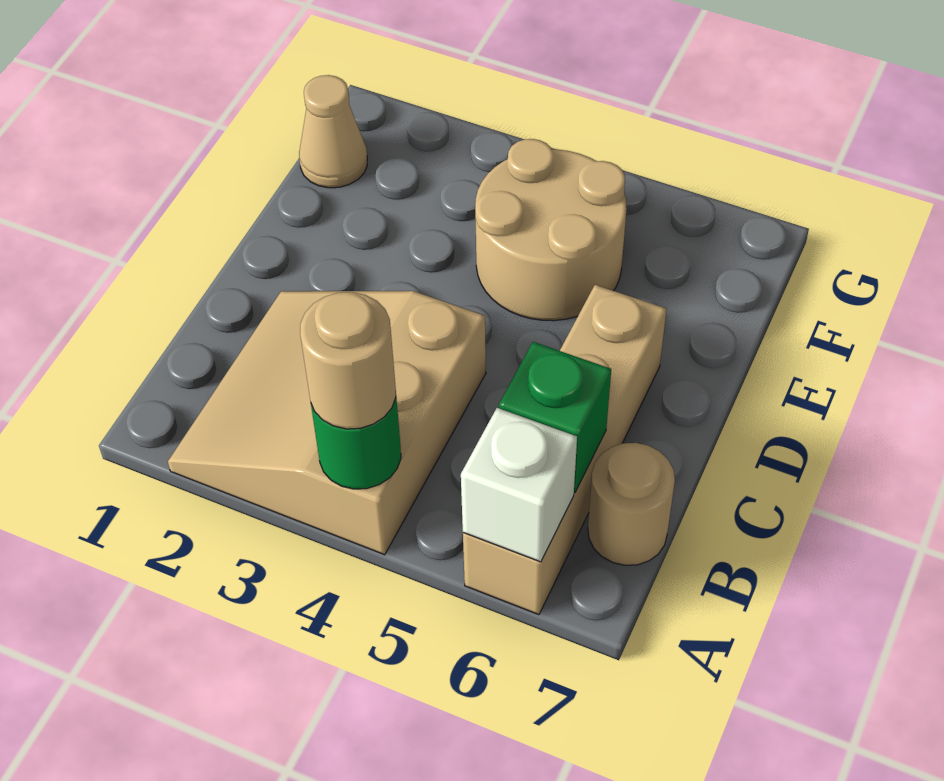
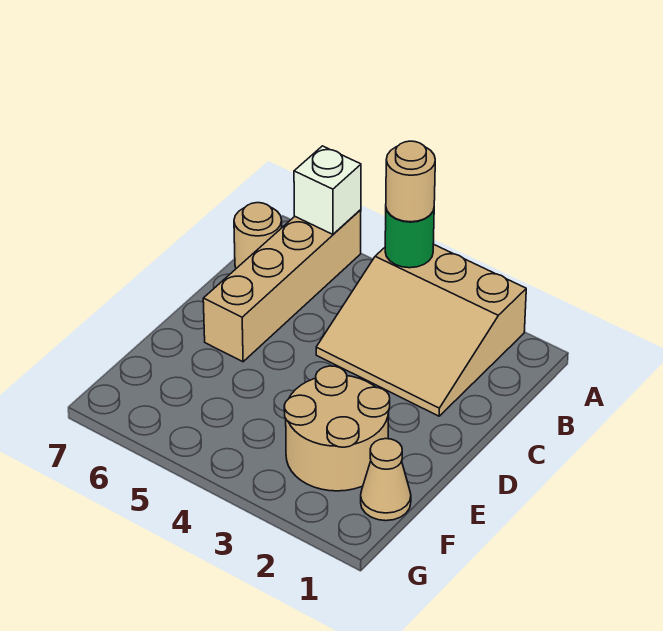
tan 3x3 slope [168,291,486,555] -> tan 3x3 slope turned to [316,244,526,416]
green 1x1 brick [499,342,611,492] -> none
tan 2x2 round brick [475,139,627,321] -> tan 2x2 round brick moved to [284,366,390,491]

